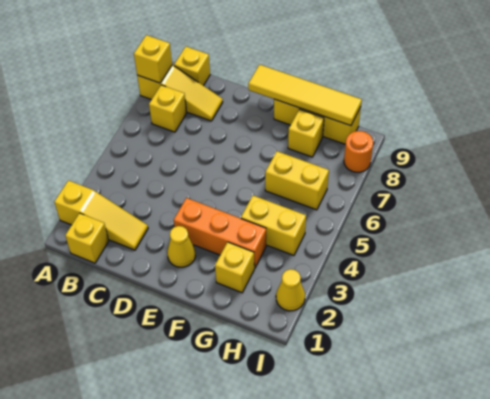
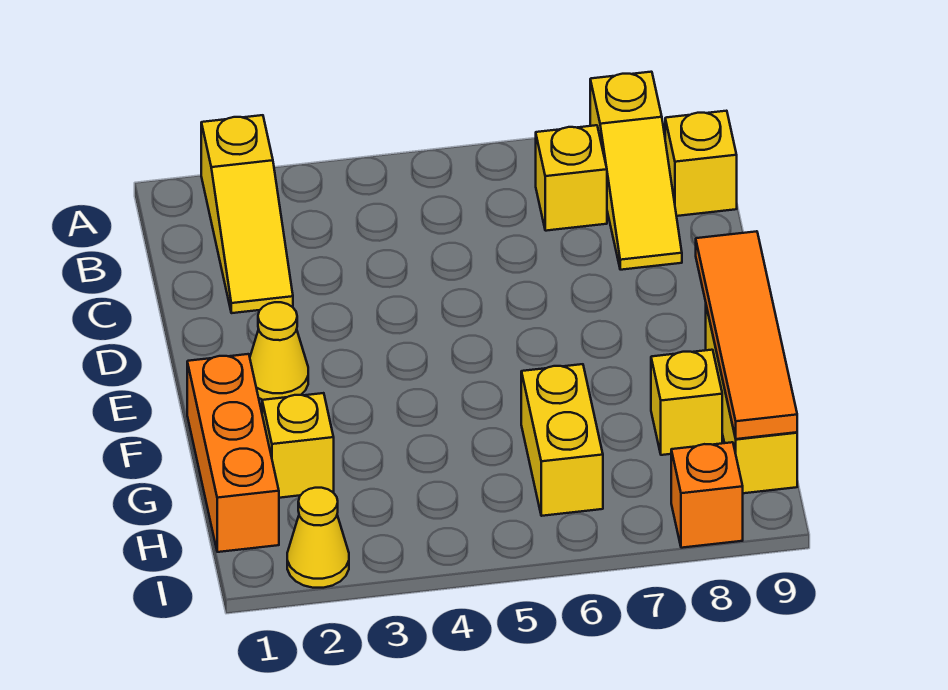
yellow 1x1 brick [134,35,172,83] -> none
yellow 1x1 brick [65,213,109,263] -> none
orange 1x3 brick [174,198,266,269] -> orange 1x3 brick moved to [187,354,279,552]
yellow 1x4 tile [248,65,362,126] -> orange 1x4 tile [696,231,797,439]
yellow 1x2 brick [241,195,306,256] -> none
orange 1x1 round brick [344,131,373,172] -> orange 1x1 brick [671,442,743,548]

